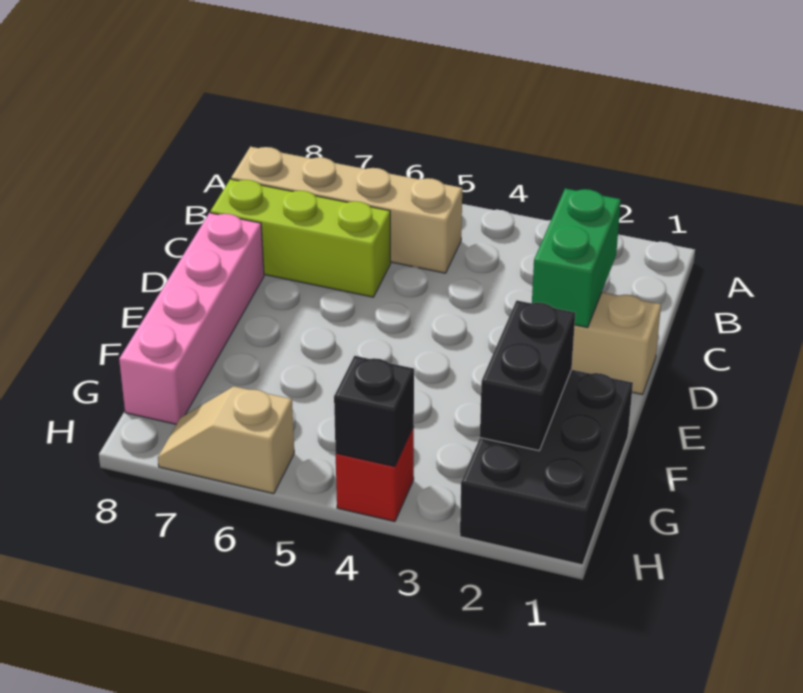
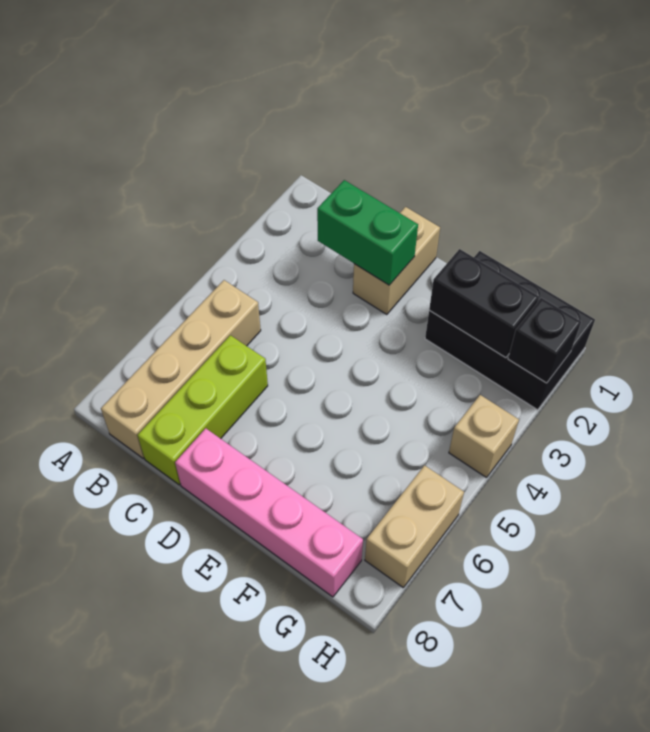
red 1x1 brick [336,427,414,522] -> tan 1x1 brick [449,395,519,478]
black 1x1 brick [334,356,414,467] -> black 1x1 brick moved to [508,298,581,383]
tan 1x2 slope [158,386,294,494] -> tan 1x2 brick [365,465,464,587]

